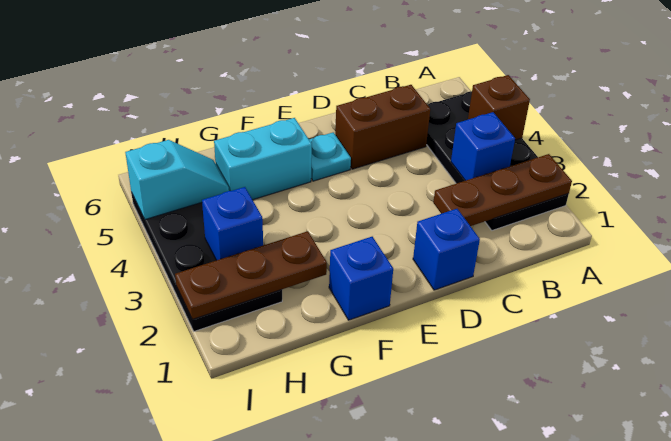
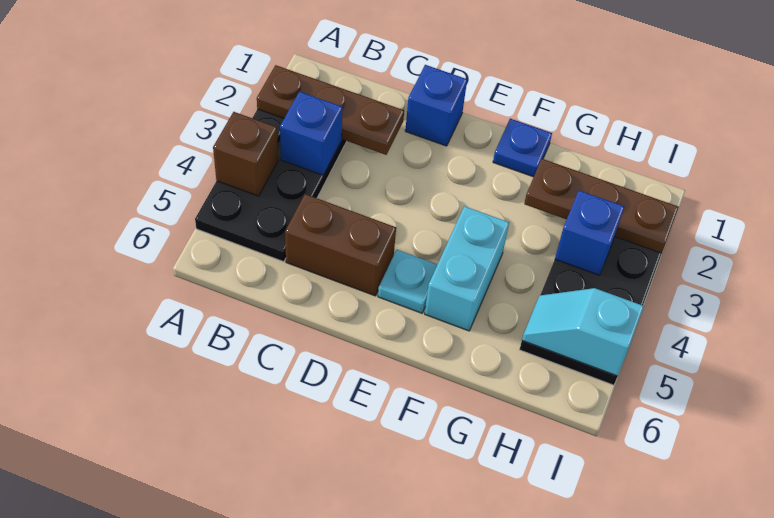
blue 1x1 brick [329,237,393,320] -> blue 1x1 plate [493,119,552,177]
cyan 1x2 brick [214,118,312,200] -> cyan 1x2 brick turned to [425,206,509,331]

